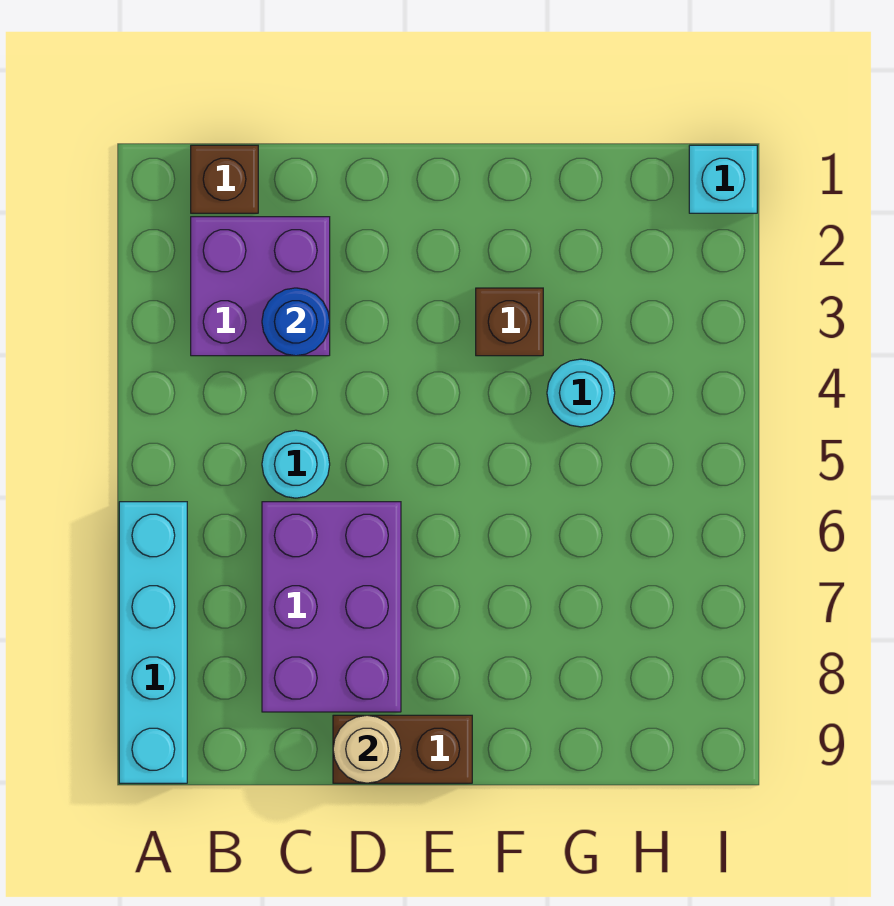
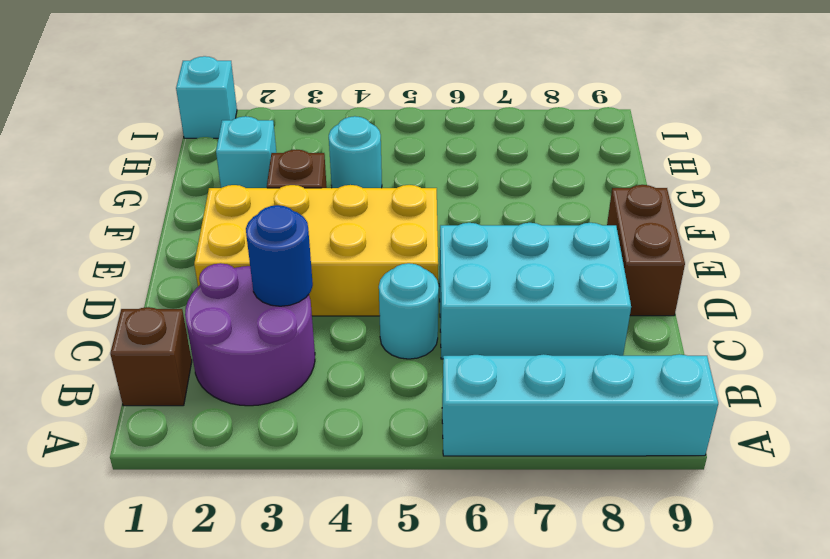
purple 2x2 brick [191,217,330,356] -> purple 2x2 round brick [185,263,315,406]
purple 2x3 brick [262,502,401,712] -> cyan 2x3 brick [439,223,631,359]
none -> yellow 2x4 brick [194,185,438,316]
tan 1x1 round brick [333,715,401,783] -> none
none -> cyan 1x1 brick [216,116,276,188]

